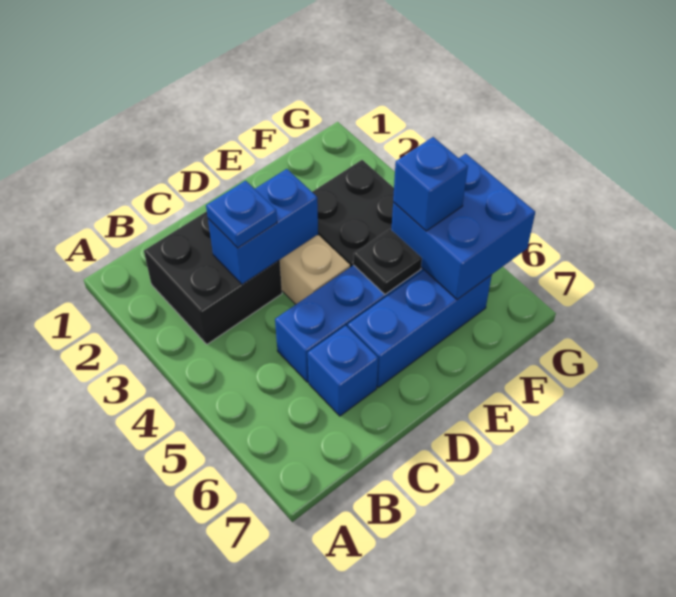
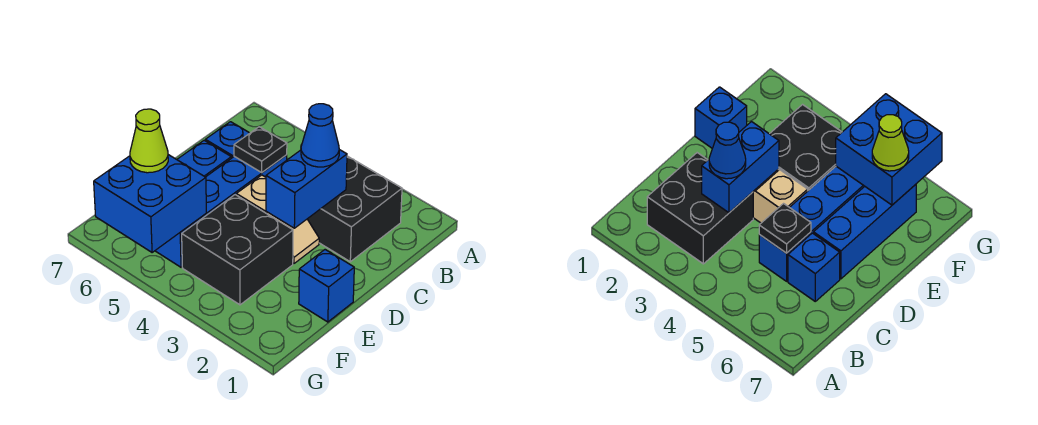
blue 1x1 plate [206,181,277,248] -> blue 1x1 cone [301,104,339,167]
black 1x1 plate [353,229,422,294] -> black 1x1 plate moved to [234,127,287,172]
blue 1x1 brick [393,137,468,231] -> blue 1x1 brick moved to [299,250,354,322]
none -> lime 1x1 cone [130,109,168,173]

